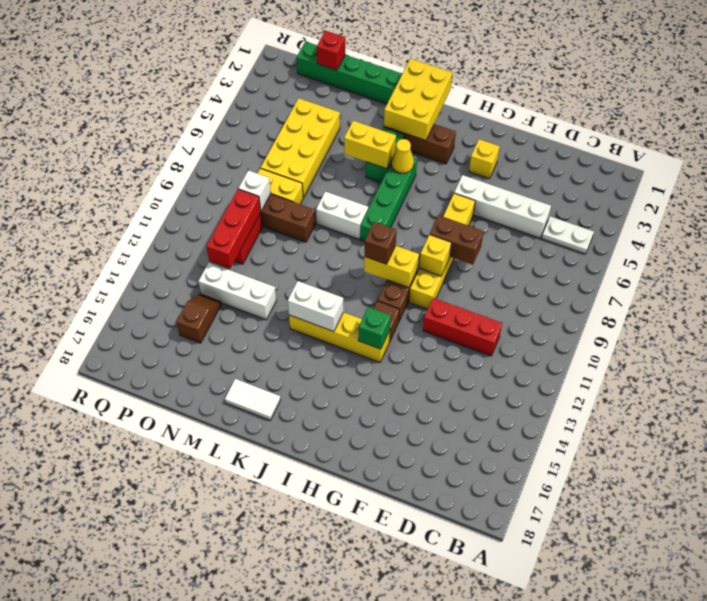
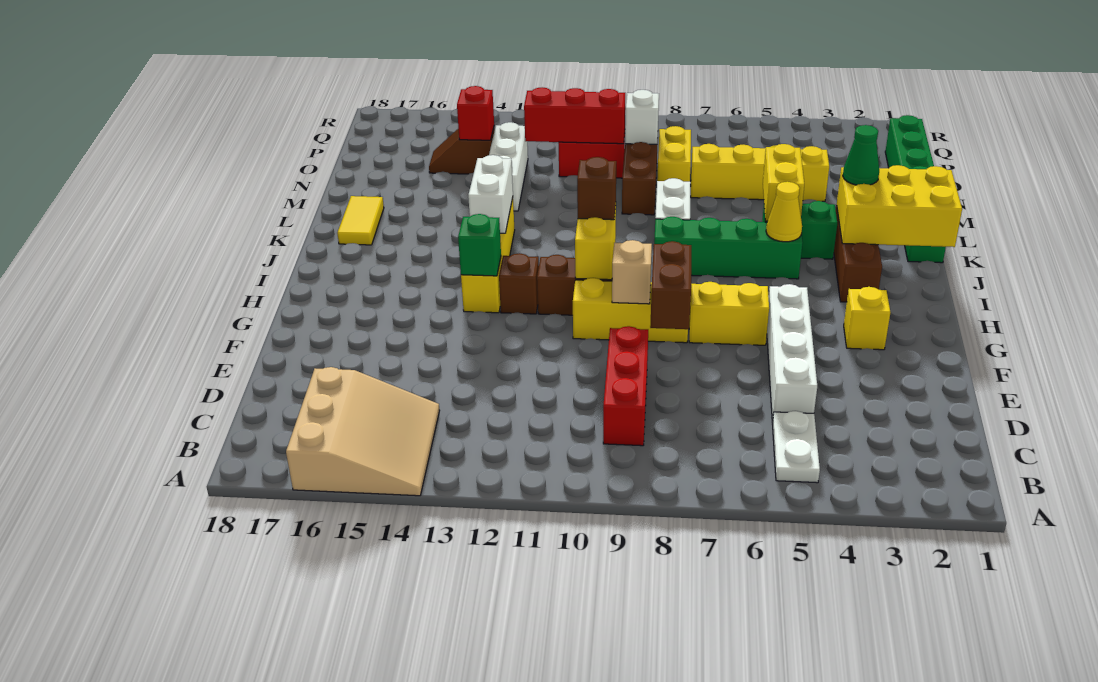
none -> tan 3x3 slope [286,367,440,496]
red 1x3 brick [423,298,502,356] -> red 1x3 brick moved to [603,326,648,446]
yellow 1x1 brick [419,235,451,276] -> tan 1x1 brick [612,240,652,304]
none -> green 1x1 cone [843,125,879,185]
white 1x2 tile [225,379,281,420] -> yellow 1x2 tile [337,196,384,245]
yellow 2x4 brick [261,98,340,198] -> yellow 1x4 brick [691,144,829,201]
red 1x1 brick [317,31,345,70] -> red 1x1 brick moved to [457,86,494,140]
brown 1x2 slope [176,294,222,343] -> brown 1x2 slope turned to [429,128,495,174]

